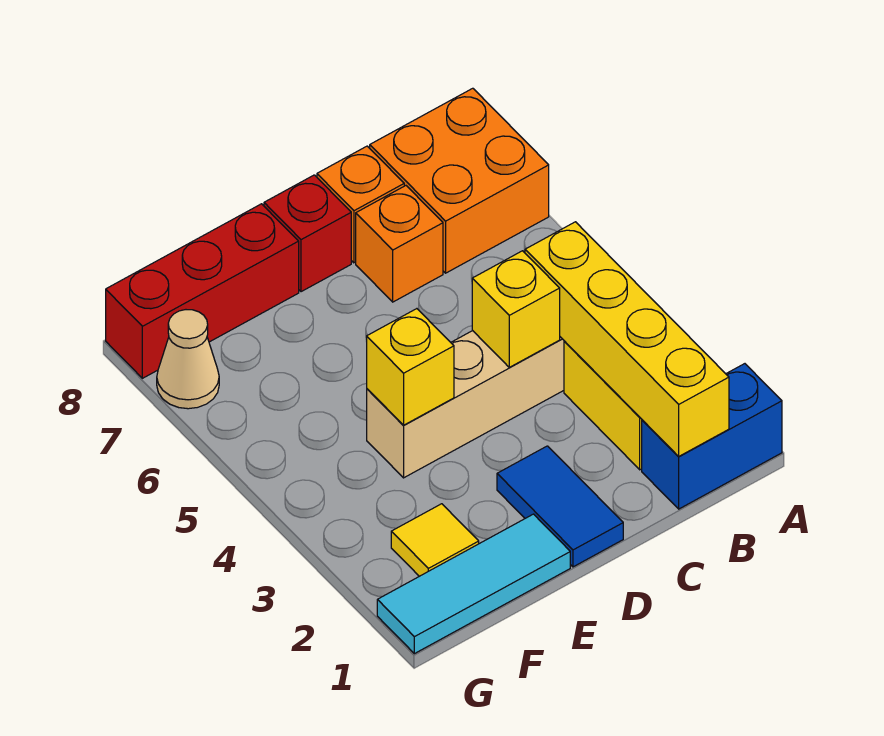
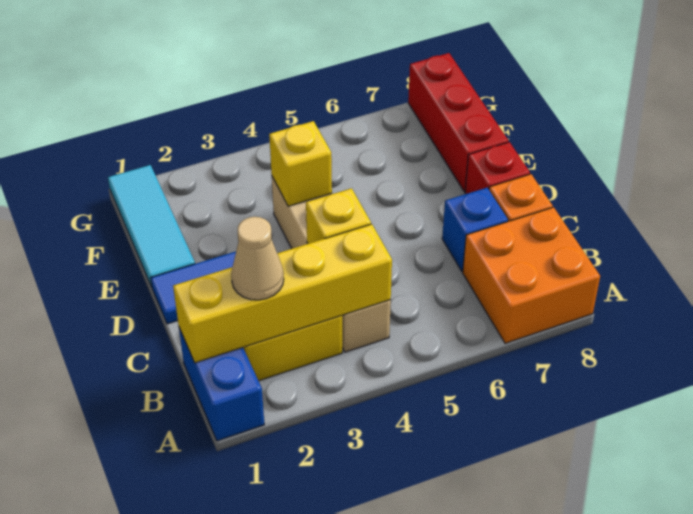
orange 1x1 brick [356,186,443,302] -> blue 1x1 brick [442,188,508,271]
yellow 1x1 tile [391,504,479,576] -> none
tan 1x1 cone [157,310,219,409] -> tan 1x1 cone moved to [231,217,284,300]

